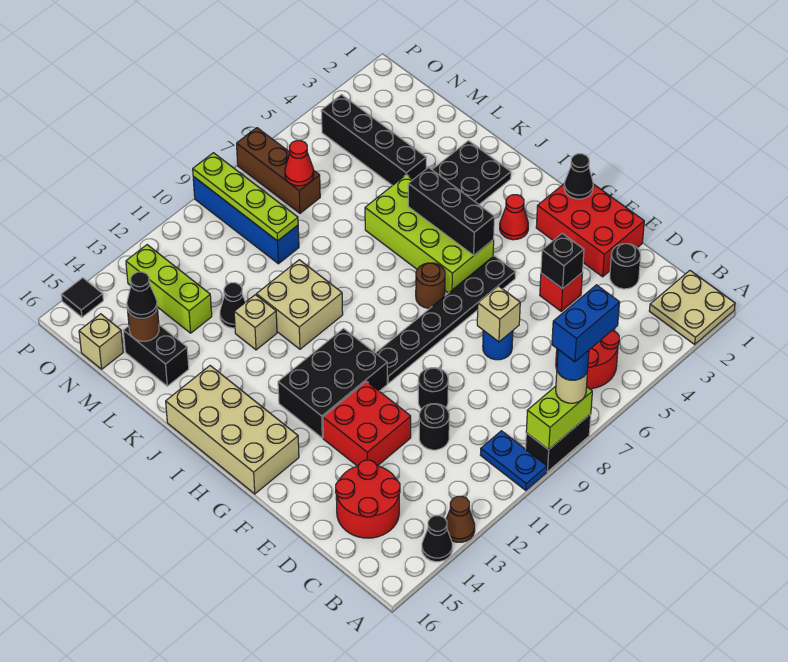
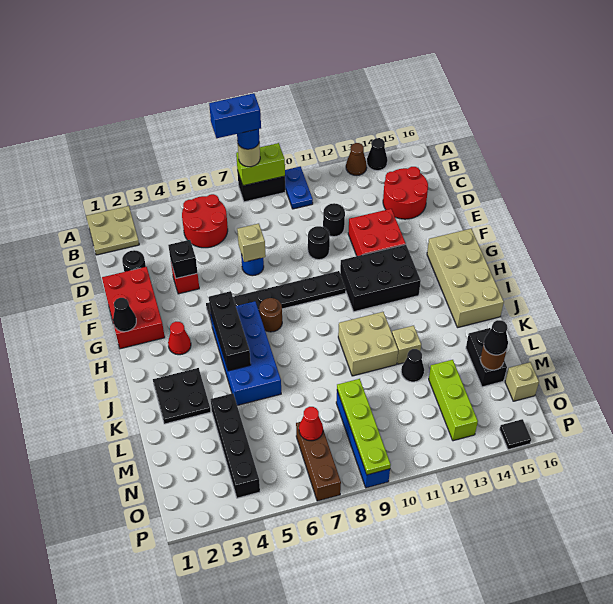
lime 2x4 brick [365,175,494,293] -> blue 2x4 brick [211,301,281,405]

